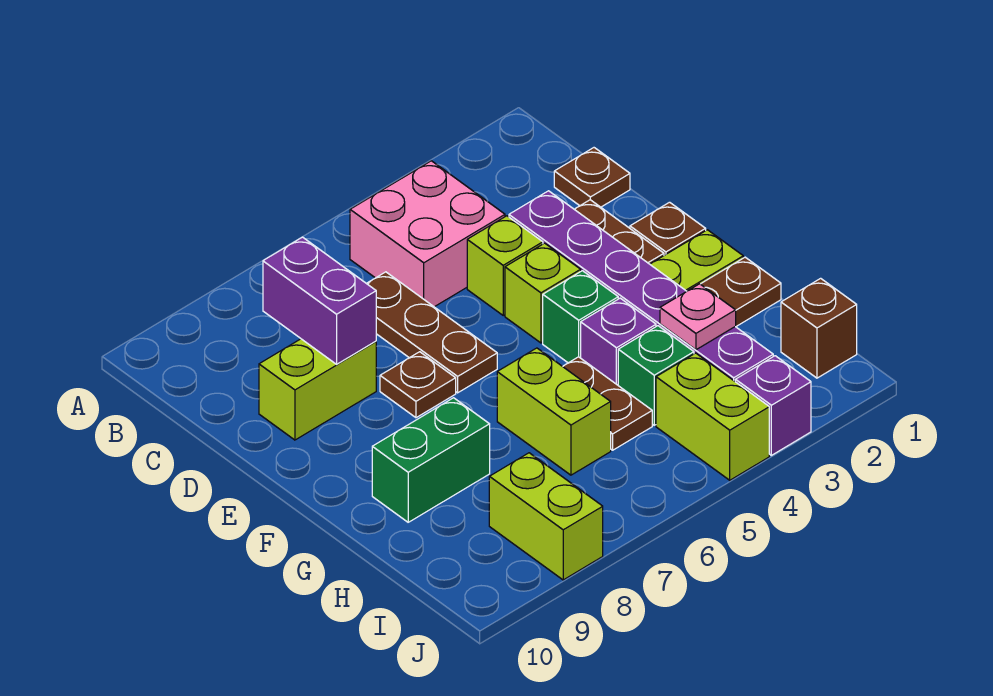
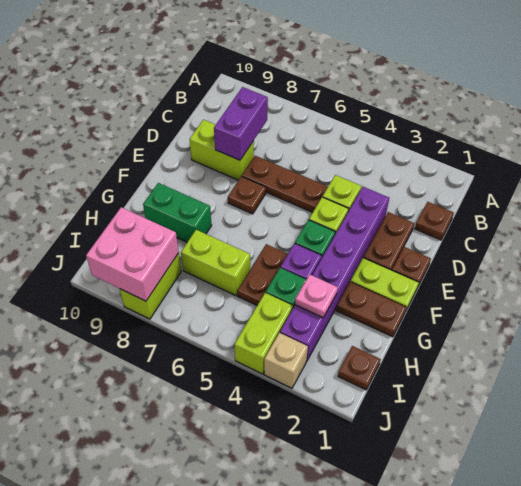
pink 2x2 brick [350,161,505,307] -> pink 2x2 brick moved to [86,207,179,301]
brown 1x3 plate [366,272,497,393] -> brown 1x3 plate turned to [242,156,328,212]
lime 1x2 brick [497,348,611,475] -> lime 1x2 brick turned to [181,230,250,295]
brown 1x1 brick [781,278,857,378] -> brown 1x1 plate [338,346,381,390]
purple 1x1 brick [735,356,811,455] -> tan 1x1 brick [264,333,308,388]

